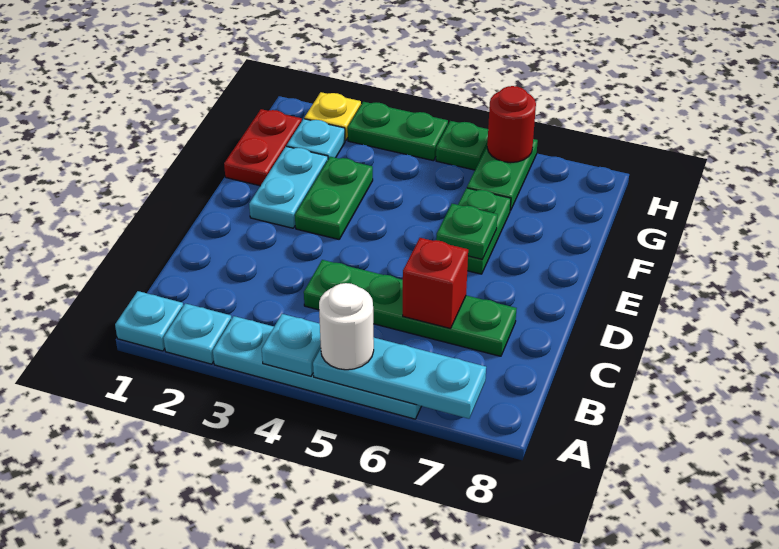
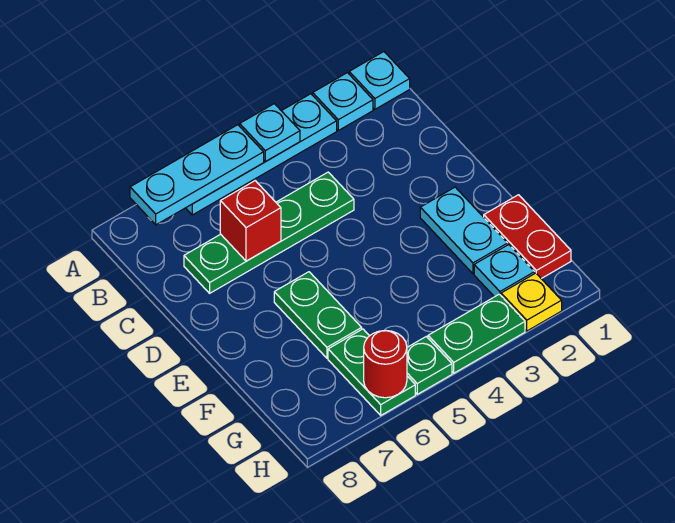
white 1x1 round brick [319,283,374,370] -> none
green 1x2 plate [295,157,373,239] -> none
green 1x1 plate [436,204,498,259] -> none

